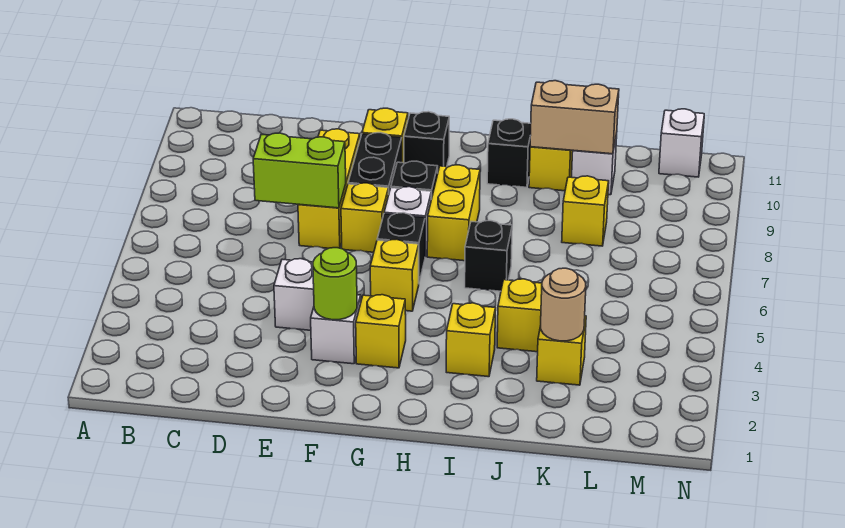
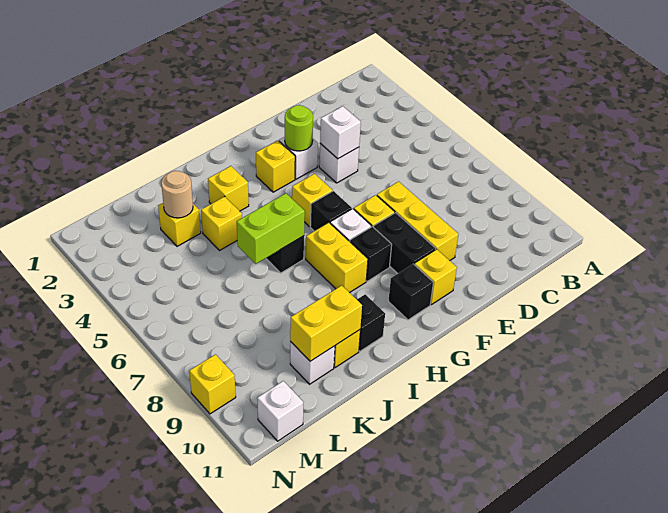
lime 1x2 brick [253,133,346,208] -> lime 1x2 brick moved to [237,193,305,264]
none -> white 1x1 brick [320,106,361,159]
tan 1x2 brick [530,81,619,154] -> yellow 1x2 brick [290,285,362,361]
yellow 1x1 brick [562,176,609,246] -> yellow 1x1 brick moved to [189,354,236,414]

